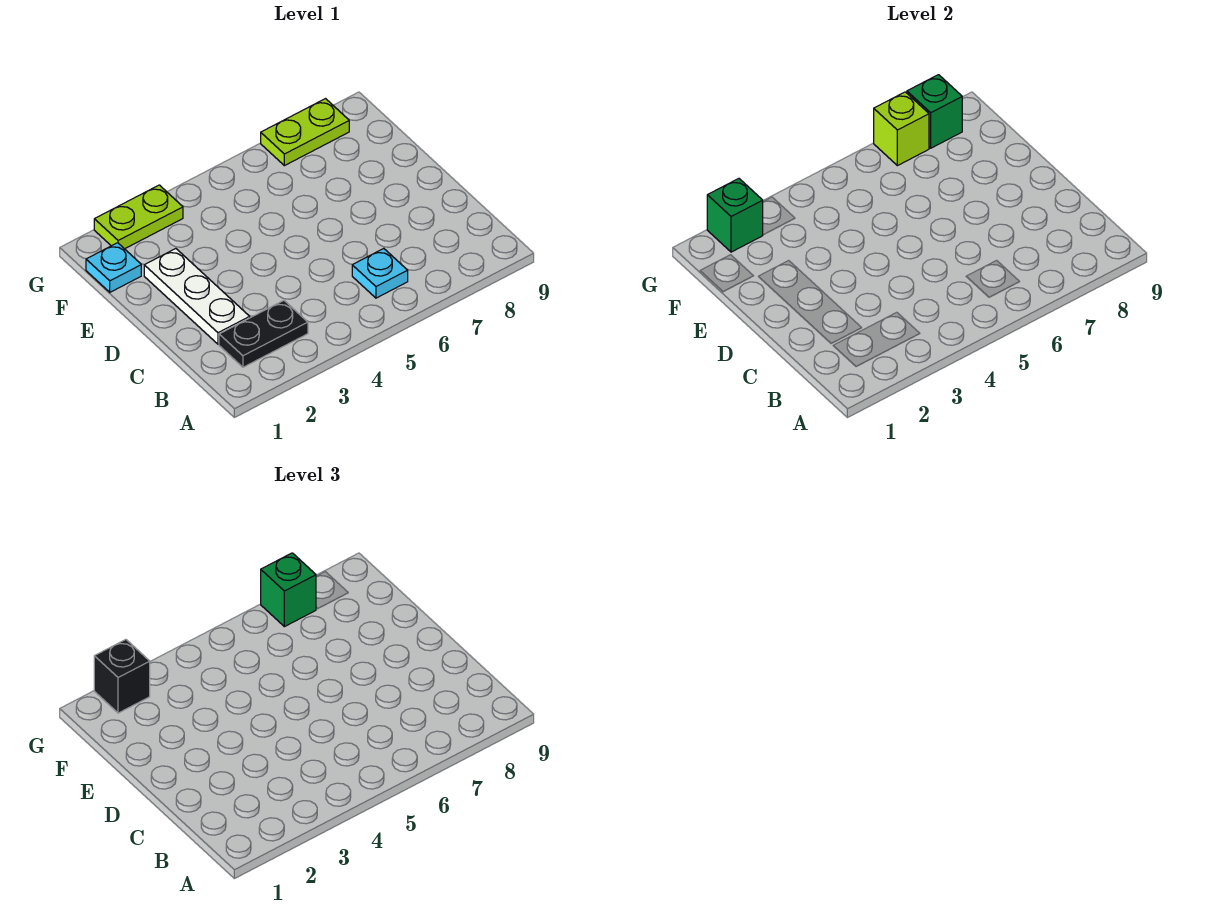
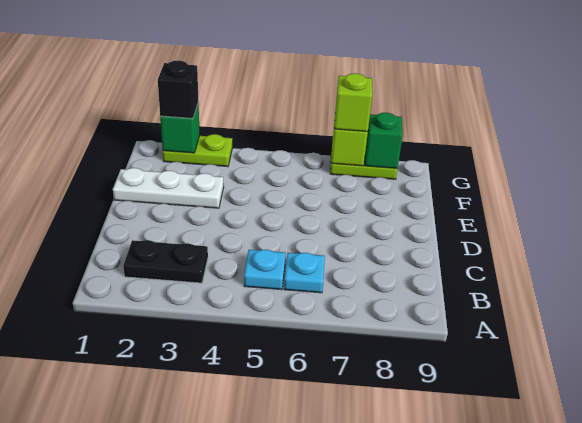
white 1x3 plate [144,249,250,344] -> white 1x3 plate turned to [113,168,224,208]
cyan 1x1 plate [86,243,141,292] -> cyan 1x1 plate moved to [244,249,286,290]
green 1x1 brick [261,553,316,627] -> lime 1x1 brick [334,73,372,132]

